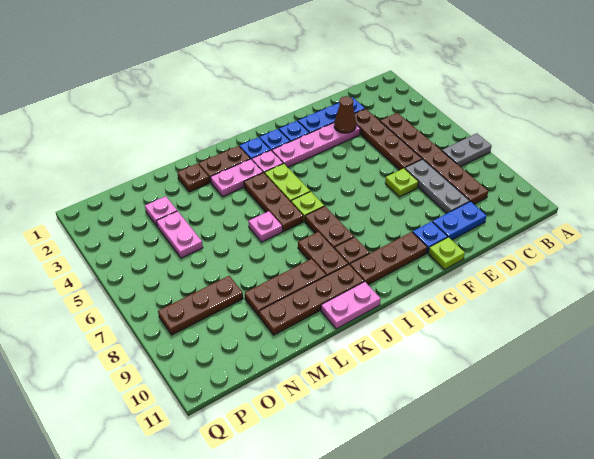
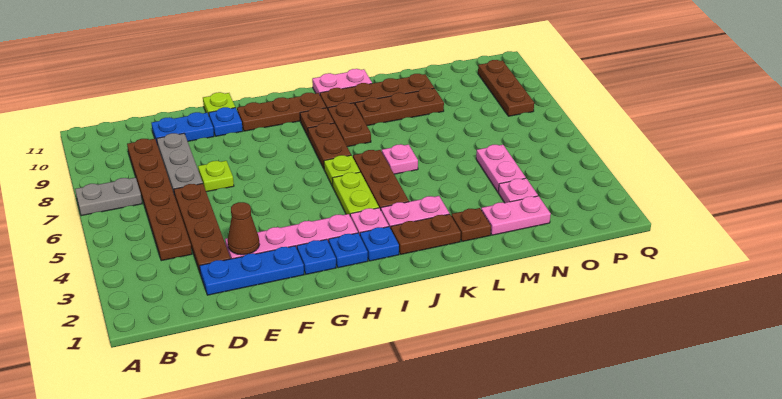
none -> pink 1x2 plate [481,196,551,235]
brown 1x3 plate [158,276,243,335] -> brown 1x3 plate turned to [478,60,534,116]

